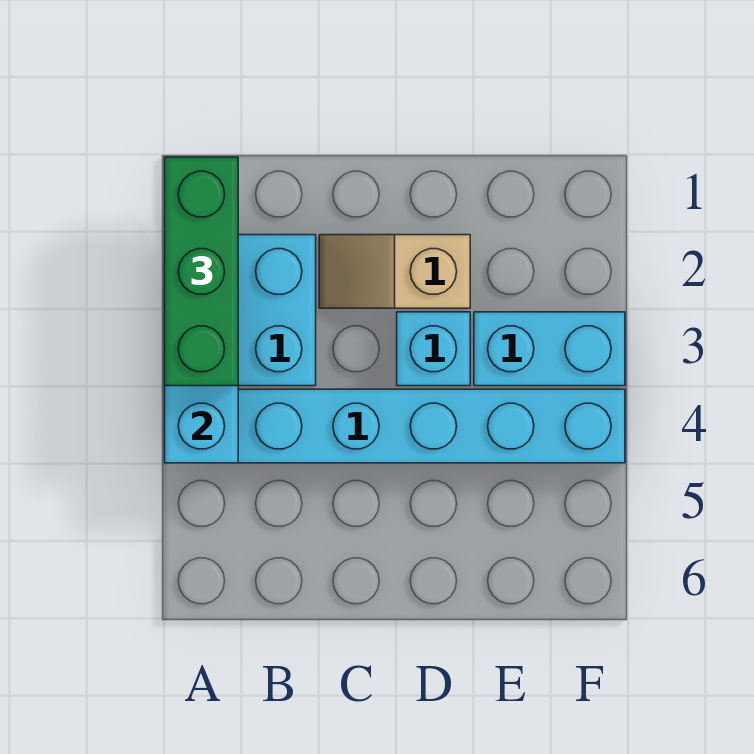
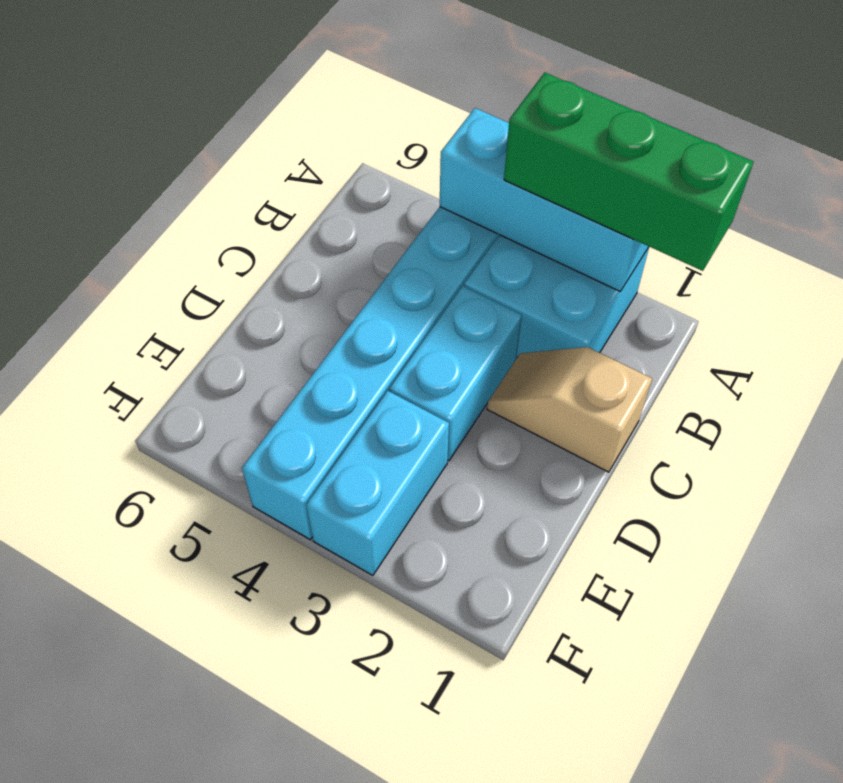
tan 1x2 slope [319,235,470,308] -> tan 1x2 slope turned to [487,347,652,472]
cyan 1x1 brick [397,312,470,386] -> cyan 1x2 brick [390,286,522,461]

